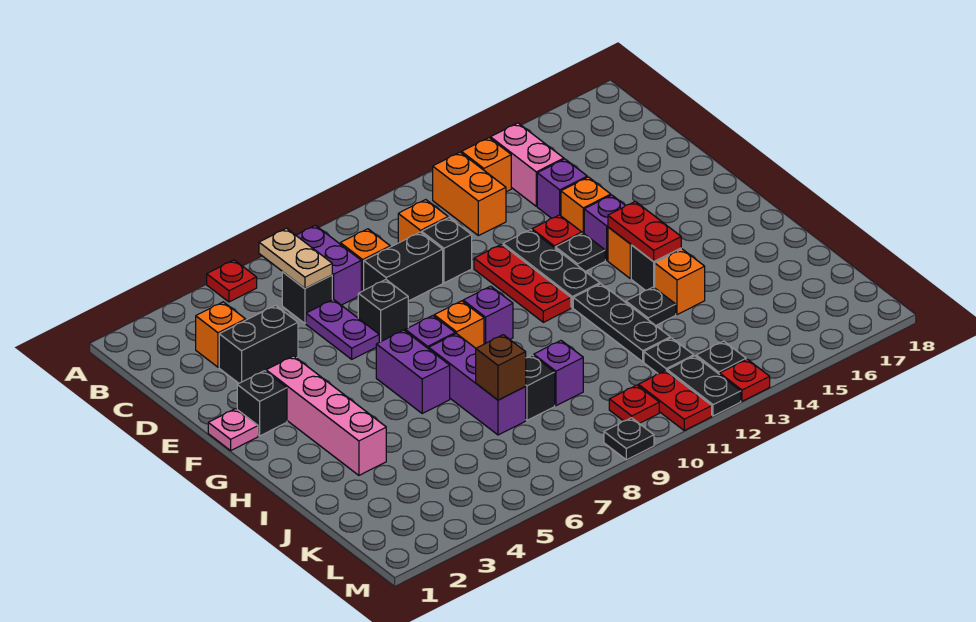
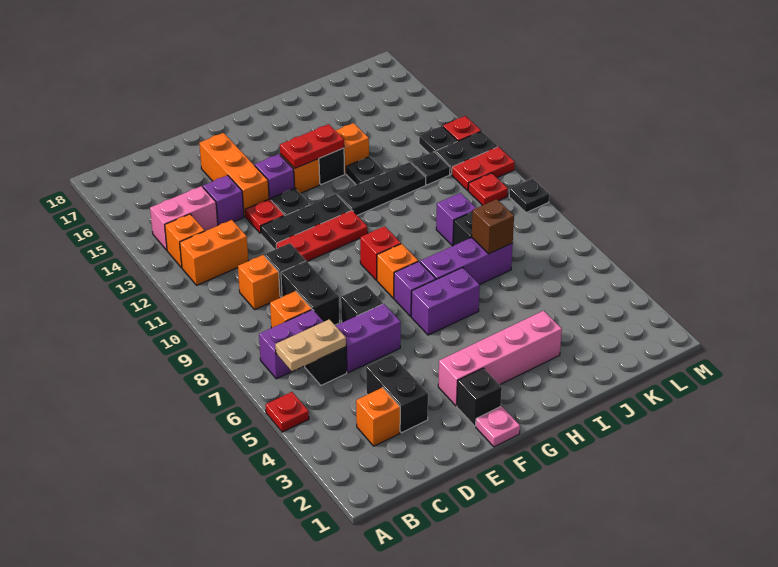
purple 1x2 plate [306,299,379,359] -> purple 1x2 brick [336,304,401,373]
orange 1x1 brick [561,177,611,233] -> orange 1x3 brick [199,133,269,217]
purple 1x1 brick [463,286,513,344] -> red 1x1 brick [360,226,401,280]

